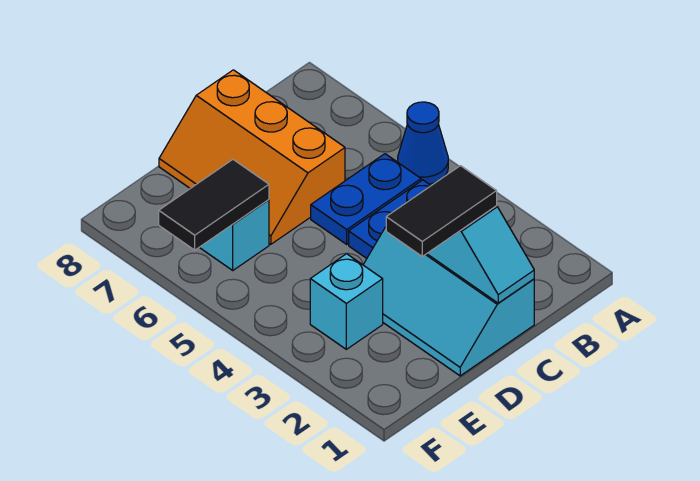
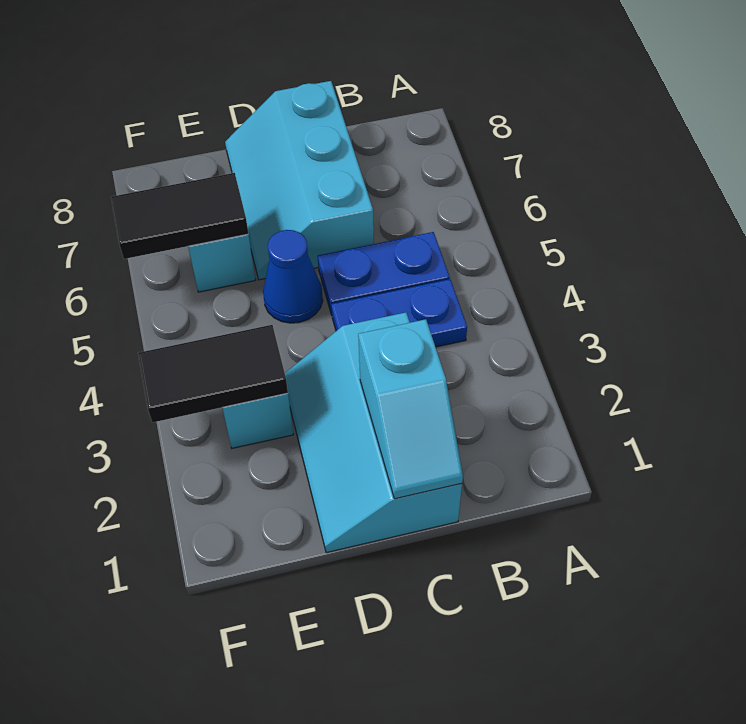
blue 1x1 cone [398,102,448,184] -> blue 1x1 cone moved to [263,230,323,323]
black 1x2 tile [386,166,497,256] -> black 1x2 tile moved to [138,325,288,422]
orange 2x3 slope [159,70,345,244] -> cyan 2x3 slope [225,81,374,280]

